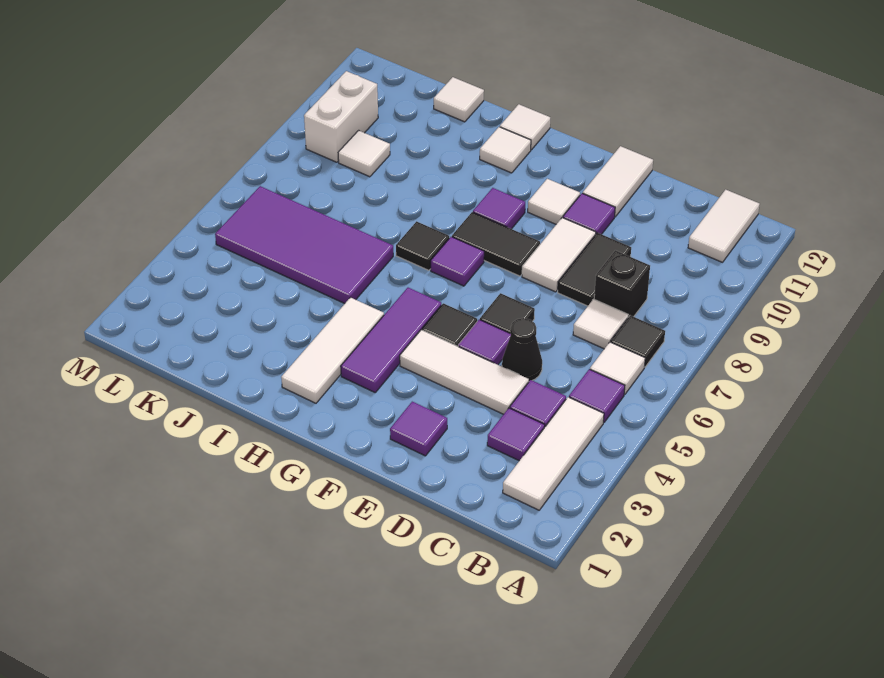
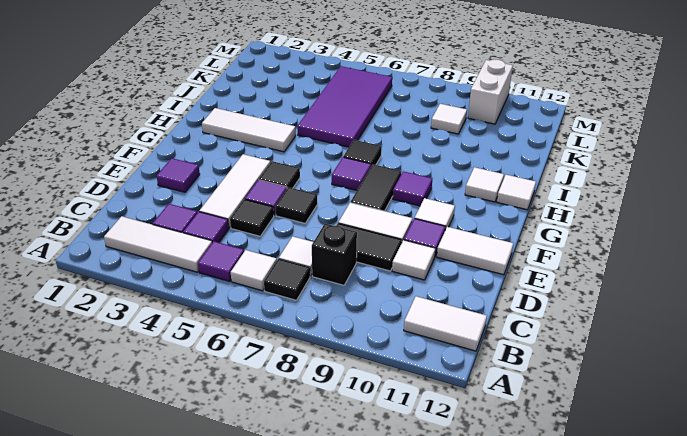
black 1x1 cone [502,318,542,381] -> black 1x1 tile [230,199,274,236]
purple 1x3 tile [341,288,441,392] -> none
white 1x1 tile [434,77,484,122] -> white 1x1 tile moved to [392,240,435,280]
white 1x2 brick [304,71,378,162] -> white 1x2 brick turned to [468,59,513,124]

